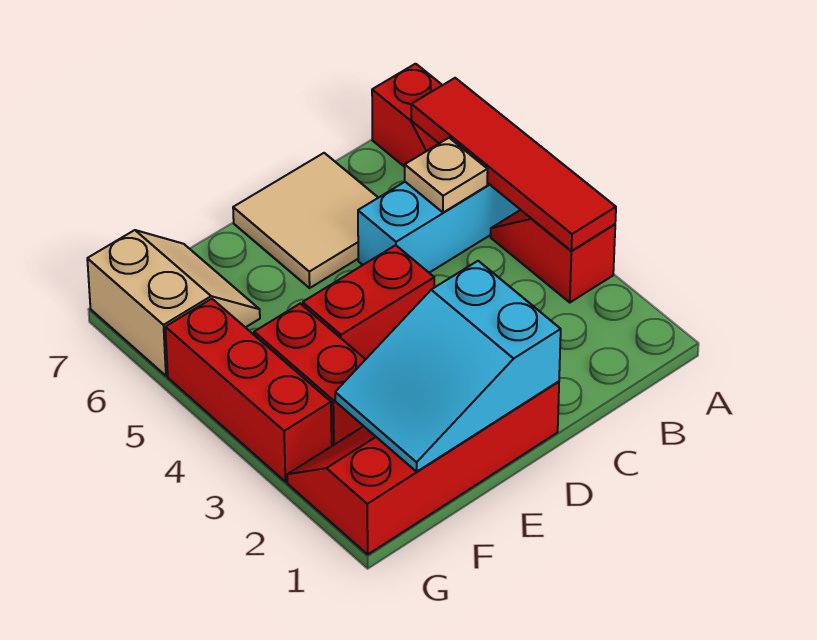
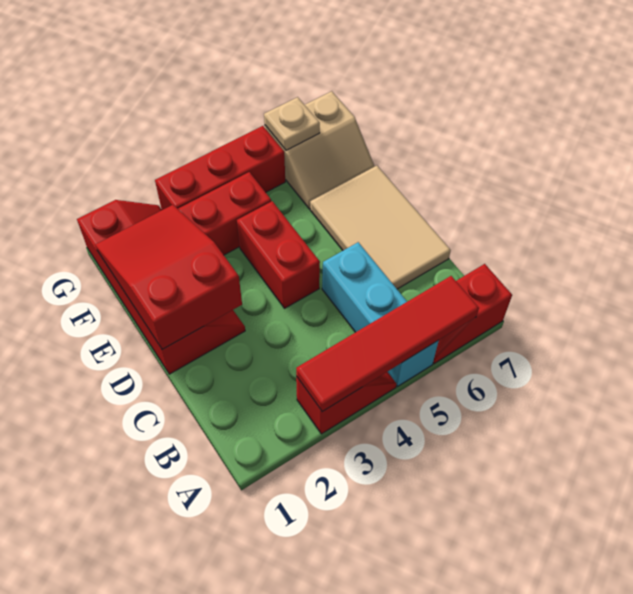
tan 1x1 plate [405,138,488,213] -> tan 1x1 plate moved to [264,97,320,150]
tan 2x2 tile [233,153,378,288] -> tan 2x3 tile [310,166,451,289]
cyan 2x3 slope [335,261,561,472] -> red 2x3 slope [95,205,242,349]

